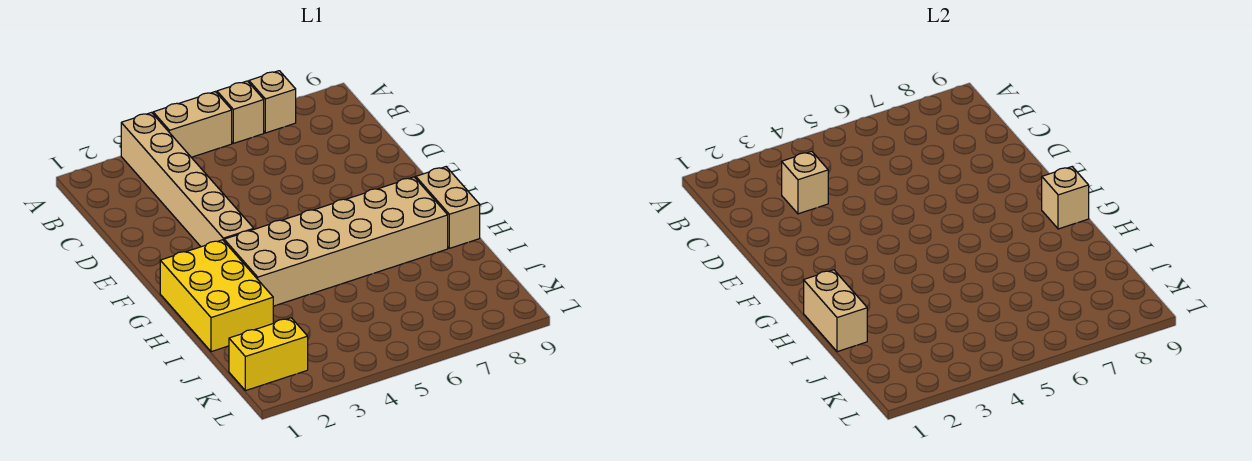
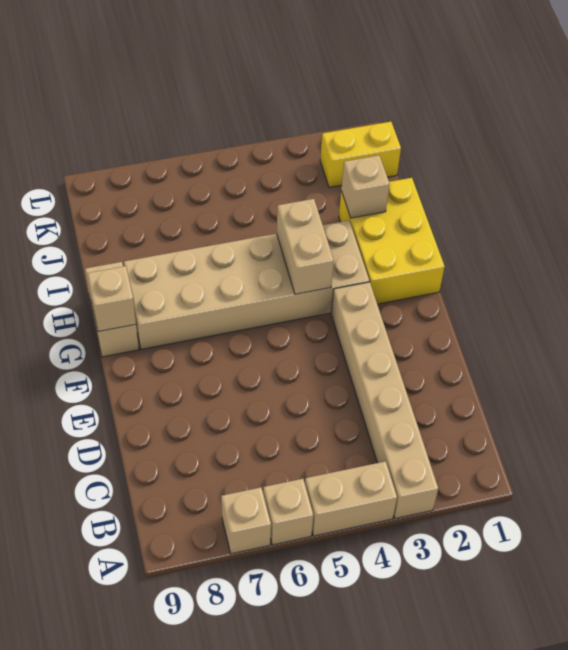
tan 1x1 brick [782,151,828,214] -> tan 1x1 brick moved to [341,155,390,218]
tan 1x2 brick [804,270,867,352] -> tan 1x2 brick moved to [277,199,334,294]

